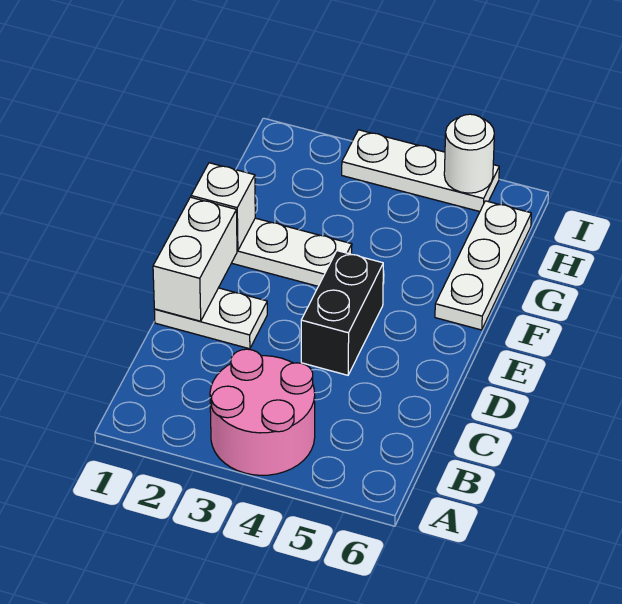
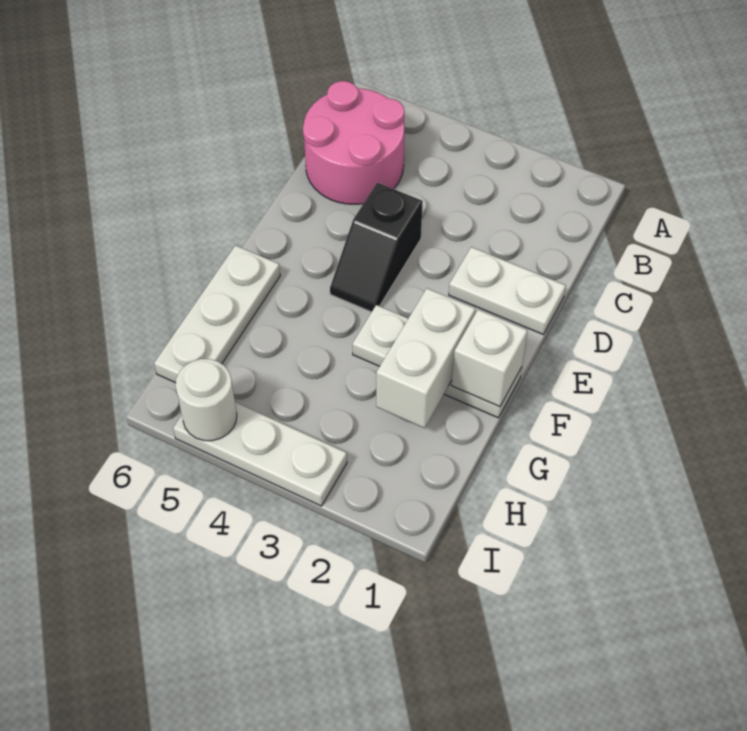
pink 2x2 round brick [210,349,315,475] -> pink 2x2 round brick moved to [303,81,405,204]
white 1x2 brick [153,197,237,321] -> white 1x2 brick moved to [376,288,475,428]
black 1x2 brick [301,251,383,375] -> black 1x2 slope [330,183,423,312]

